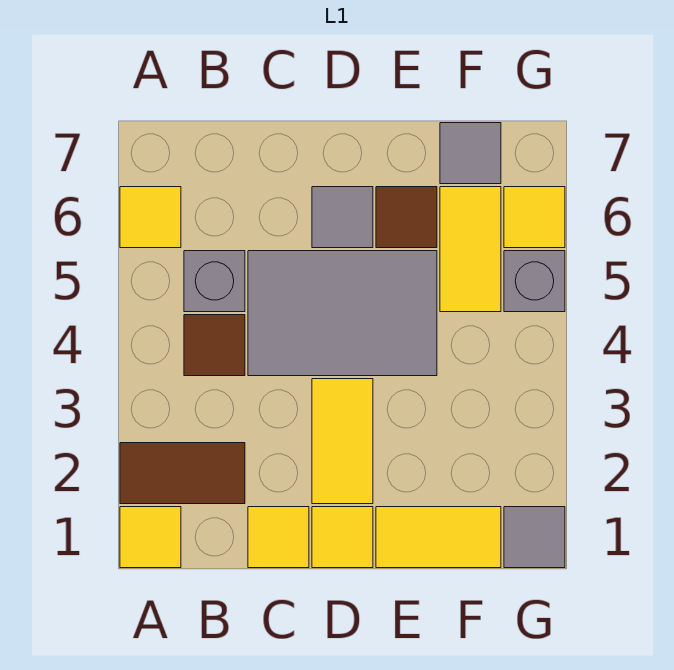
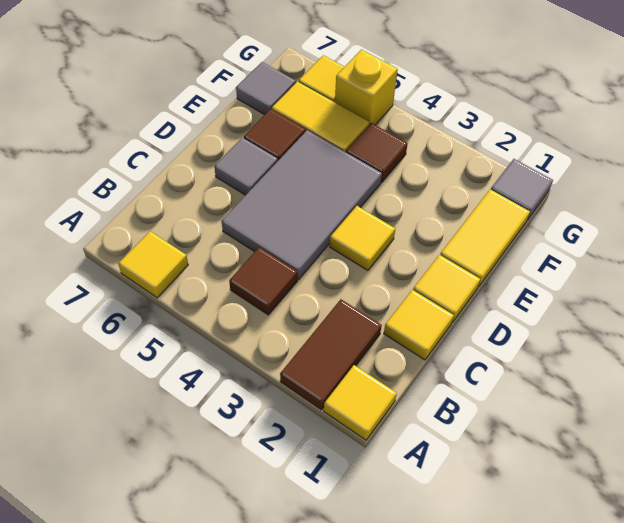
grey 1x1 brick [184,251,245,312] -> none
yellow 1x2 tile [312,379,373,504] -> yellow 1x1 tile [330,206,395,270]
none -> brown 1x1 tile [346,123,408,182]
grey 1x1 brick [504,251,565,312] -> yellow 1x1 brick [335,50,398,125]

